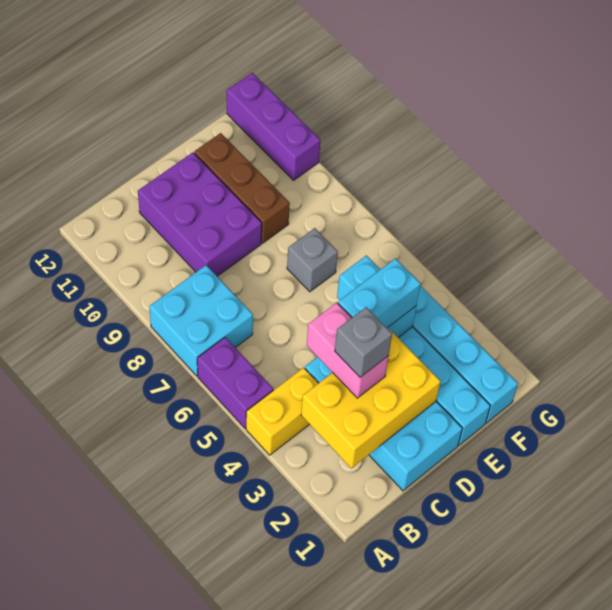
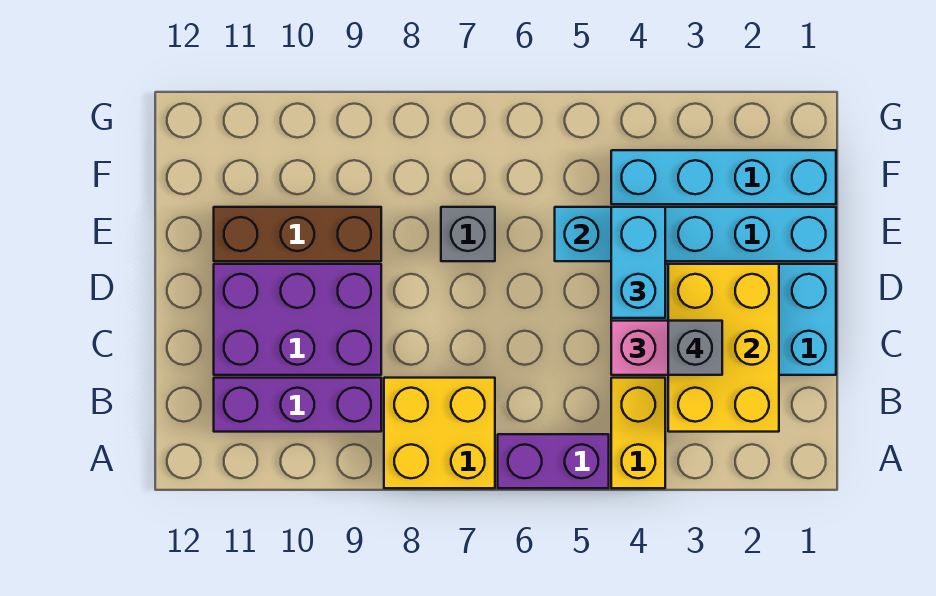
cyan 2x2 brick [149,265,253,376] -> yellow 2x2 brick [384,378,495,488]
purple 1x3 brick [227,73,320,180] -> purple 1x3 brick moved to [214,378,381,432]

